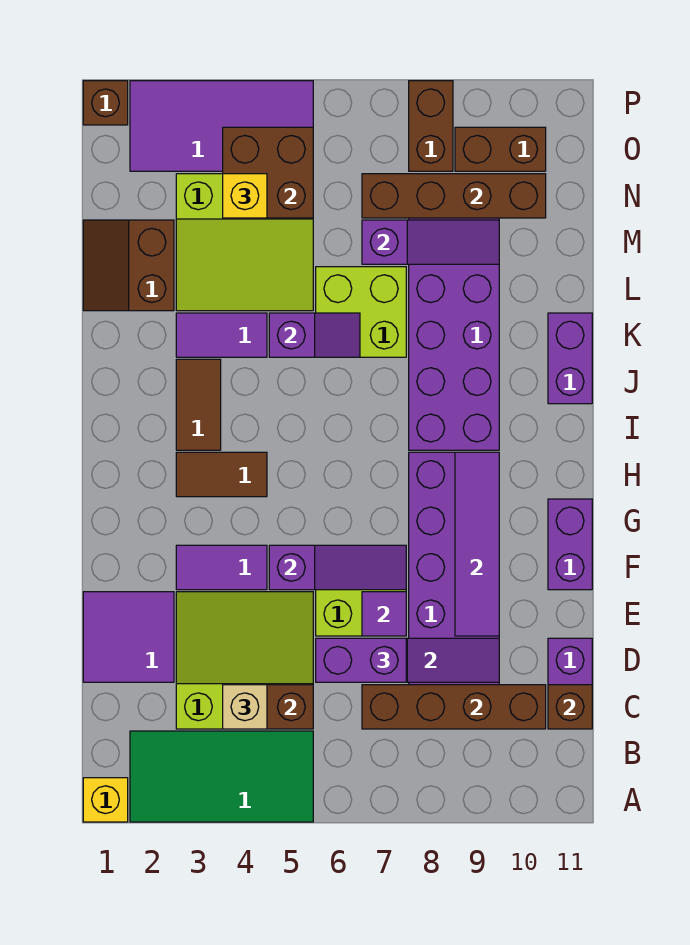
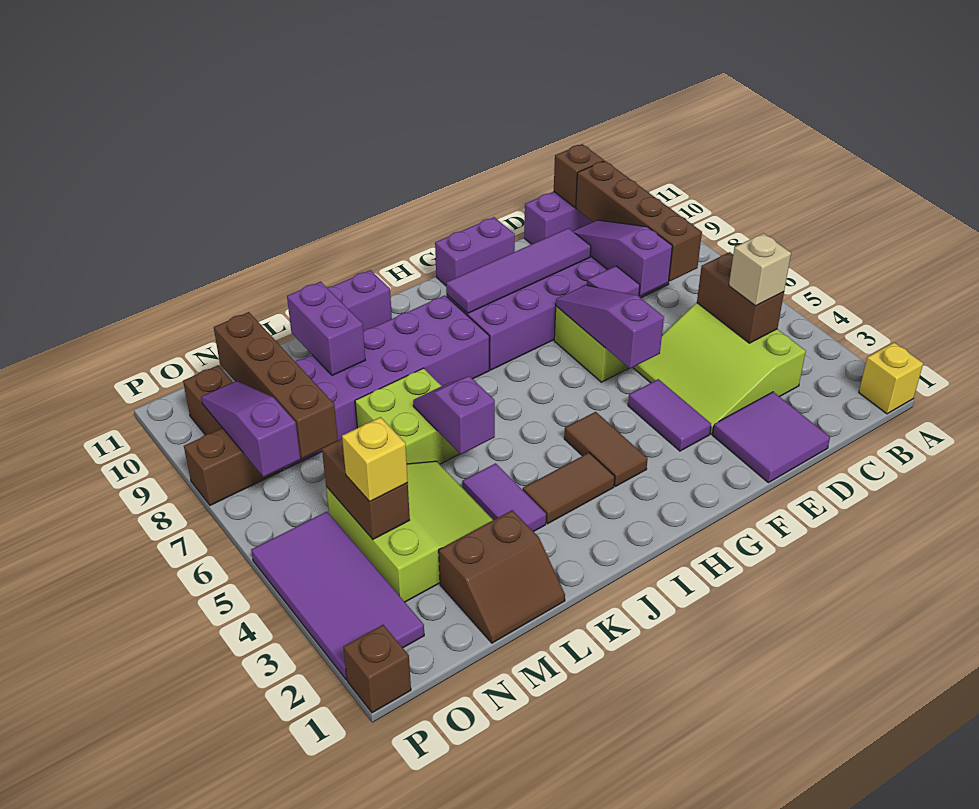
green 2x4 tile [130,731,313,822] -> none
purple 1x2 brick [316,638,406,682] -> purple 1x2 brick moved to [287,282,365,376]
purple 1x3 slope [362,220,499,264] -> purple 1x3 slope moved to [201,381,300,477]
brown 2x2 brick [223,127,313,218] -> brown 1x2 brick [322,439,410,539]

